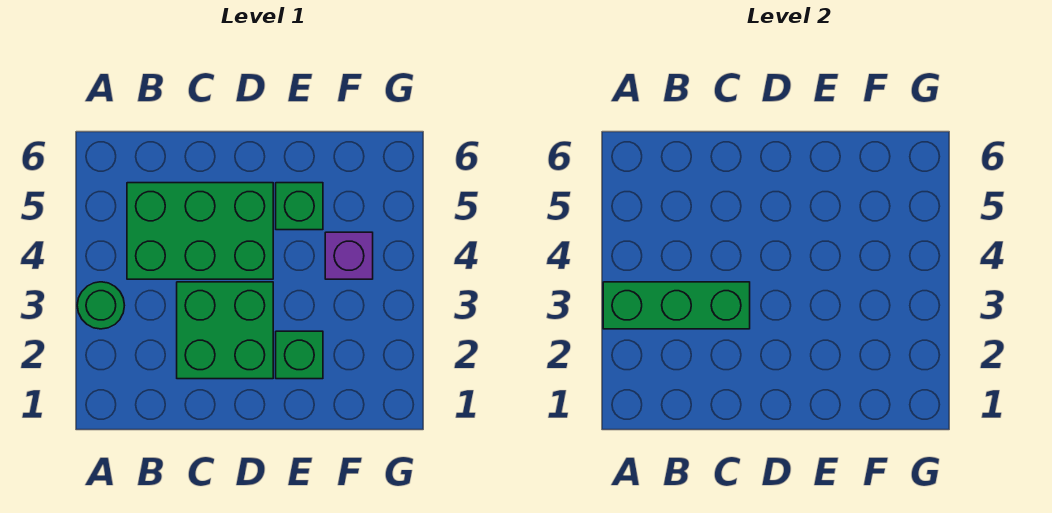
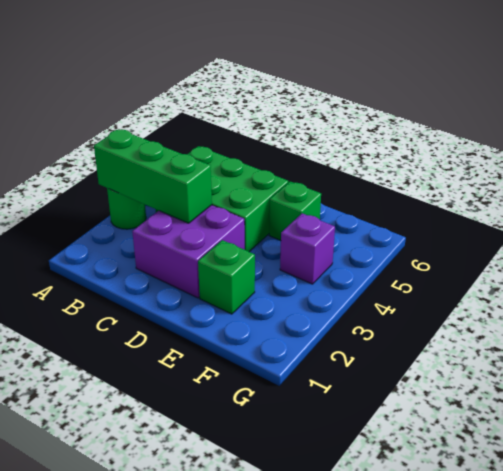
green 2x2 brick [177,282,273,379] -> purple 2x2 brick [132,205,245,298]

